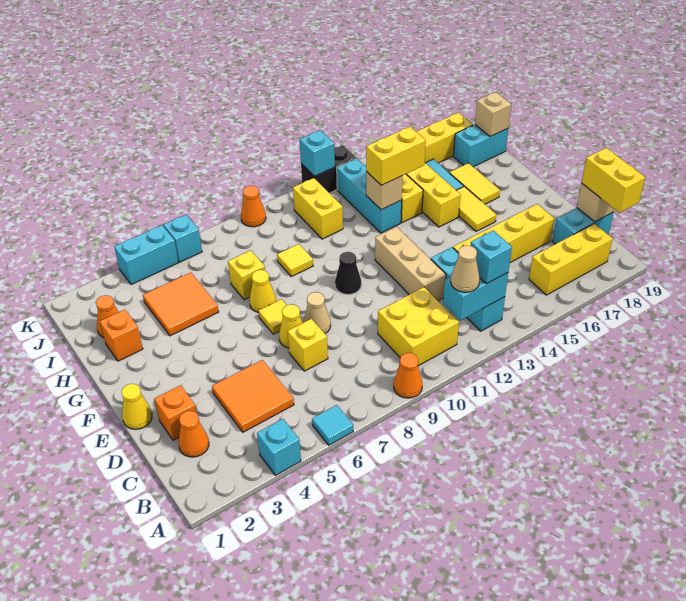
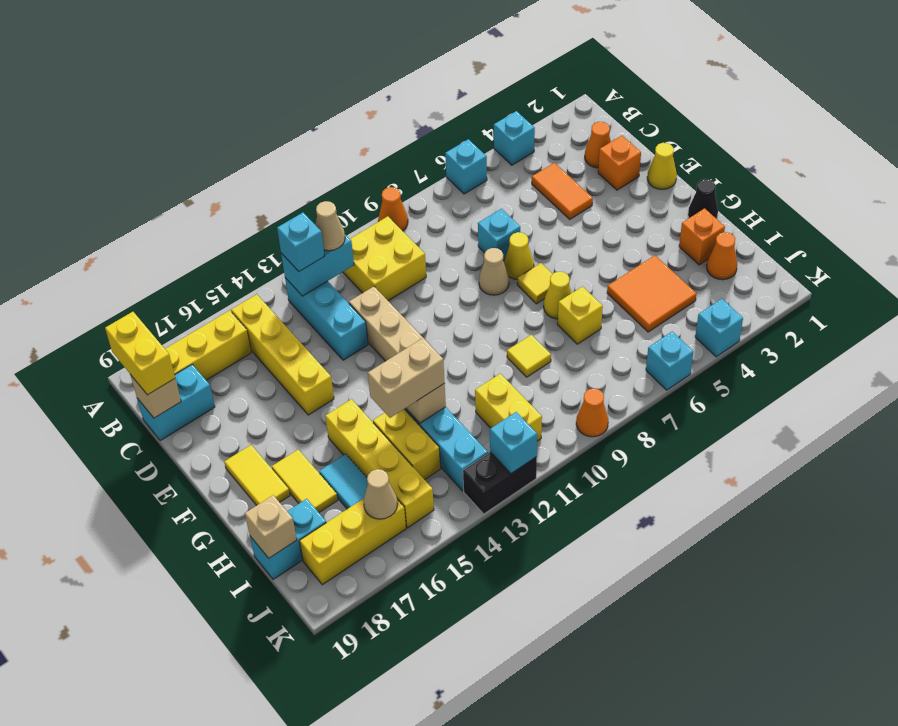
cyan 1x1 tile [312,405,353,445] -> cyan 1x1 brick [445,139,487,194]
orange 2x2 tile [212,360,294,432] -> orange 1x2 tile [532,163,593,219]
yellow 1x1 brick [288,319,328,371] -> cyan 1x1 brick [478,209,520,261]
yellow 1x4 brick [453,204,554,262] -> yellow 1x4 brick turned to [231,294,334,415]
black 1x1 cone [335,252,361,294] -> black 1x1 cone moved to [688,179,718,219]
yellow 1x2 tile [456,186,496,231] -> yellow 1x2 tile moved to [224,445,290,506]
yellow 1x2 brick [366,127,426,185] -> tan 1x2 brick [368,338,445,418]
none -> tan 1x1 cone [363,469,398,519]
cyan 1x2 brick [114,225,178,285] -> cyan 1x1 brick [695,299,743,357]

